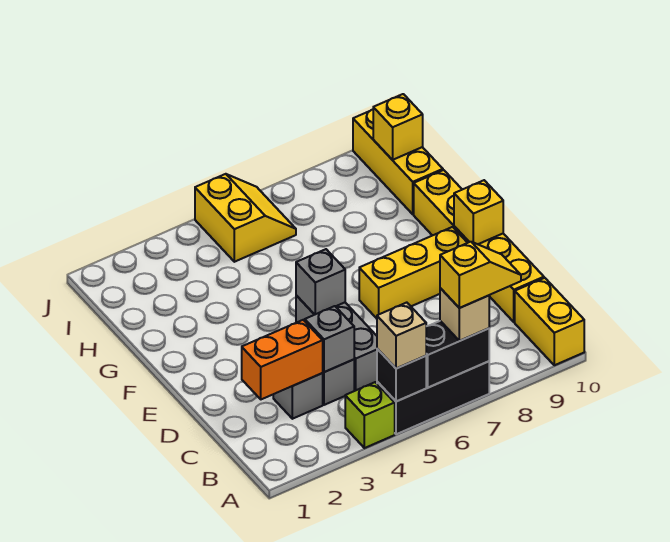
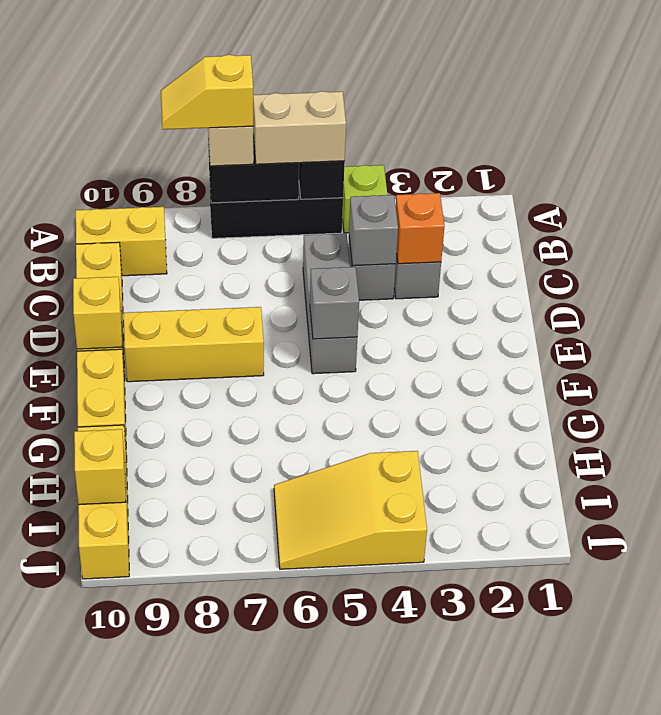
tan 1x1 brick [377,303,426,369] -> tan 1x2 brick [253,91,346,164]
yellow 1x2 brick [515,278,584,365] -> yellow 1x2 brick turned to [76,207,167,276]
orange 1x2 brick [242,320,323,399] -> orange 1x1 brick [395,193,444,264]
yellow 2x2 slope [195,174,296,262] -> yellow 2x3 slope [274,451,427,569]

